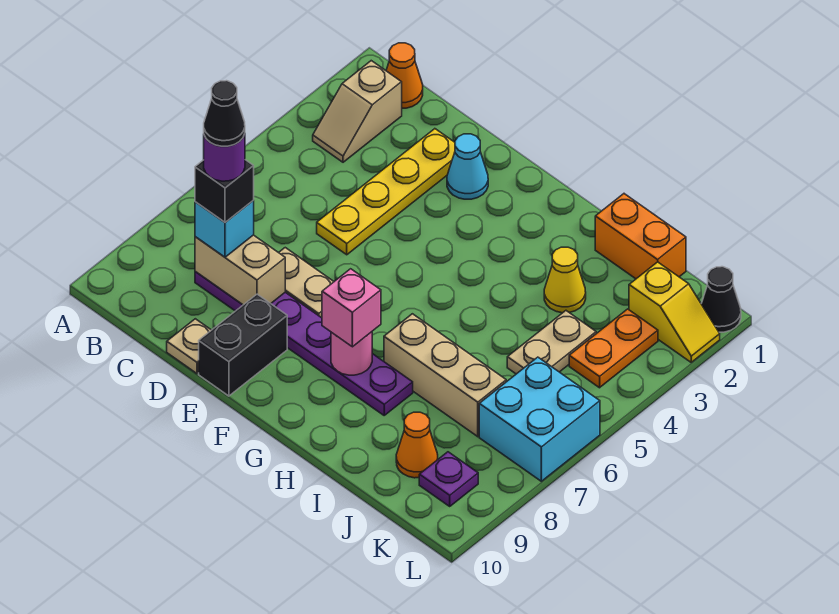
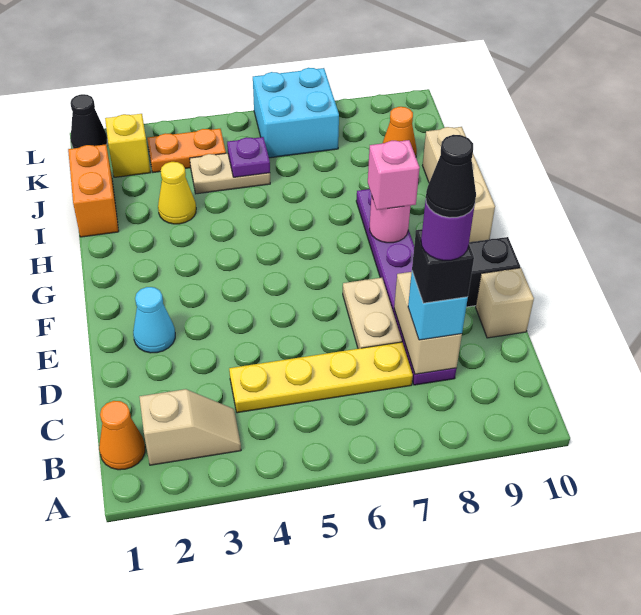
yellow 1x4 plate [317,129,455,255] -> yellow 1x4 plate moved to [229,342,413,413]
tan 1x1 plate [167,319,211,374] -> tan 1x1 brick [476,268,534,338]
tan 1x3 brick [384,314,506,437] -> tan 1x3 brick moved to [423,127,495,242]
purple 1x1 plate [419,452,478,506] -> purple 1x1 plate moved to [227,137,270,177]

